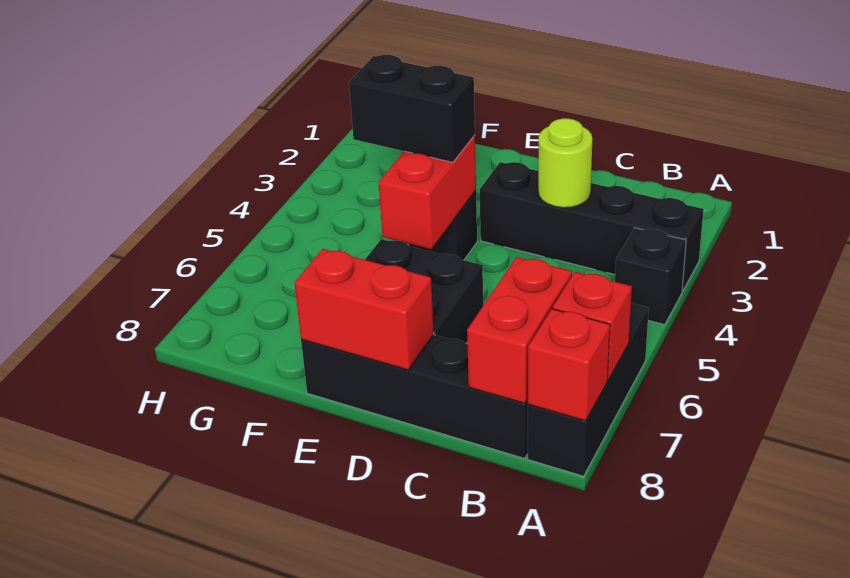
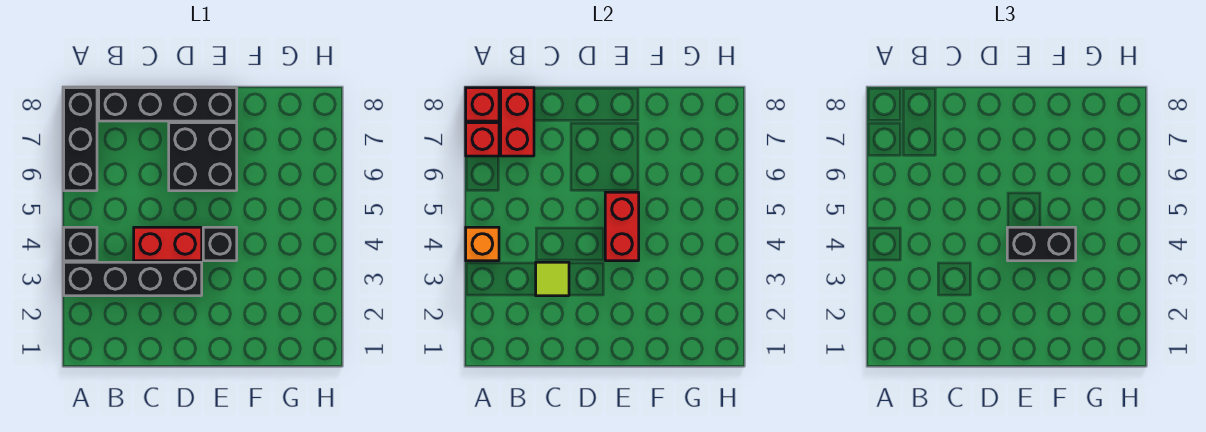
none -> orange 1x1 brick [466,227,499,261]
lime 1x1 round brick [538,118,592,208] -> lime 1x1 tile [536,262,569,296]
red 1x2 brick [295,249,434,370] -> red 1x2 brick moved to [134,227,202,261]

